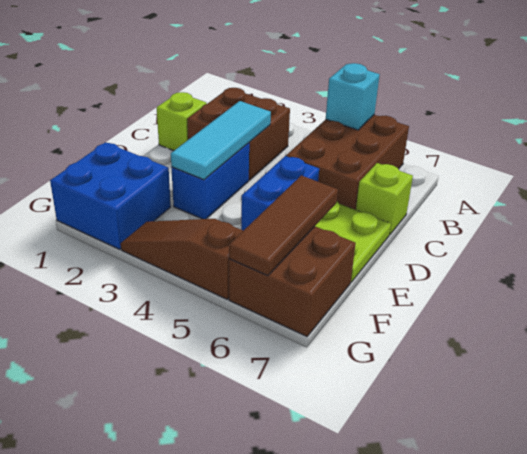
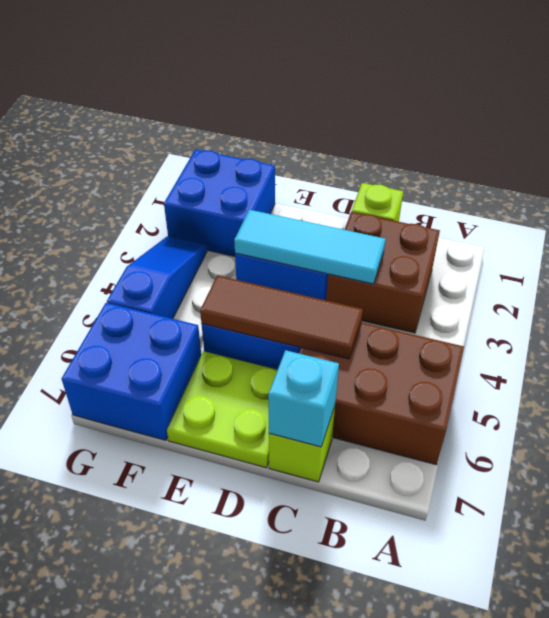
cyan 1x1 brick [326,63,380,130] -> cyan 1x1 brick moved to [268,350,339,447]
brown 1x3 tile [229,175,338,276] -> brown 1x3 tile moved to [200,275,363,359]
brown 2x2 brick [229,226,356,336] -> blue 2x2 brick [62,303,201,440]
brown 1x3 slope [121,219,243,299] -> blue 1x3 slope [107,236,207,319]

